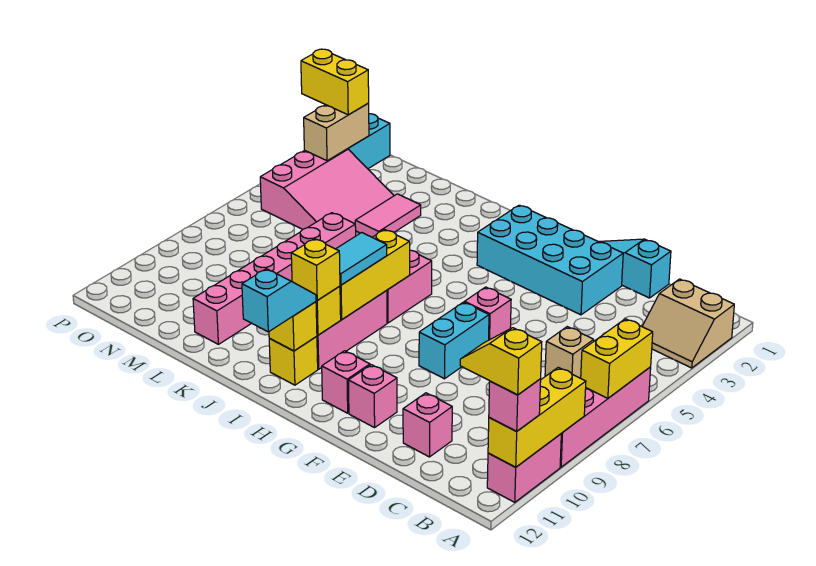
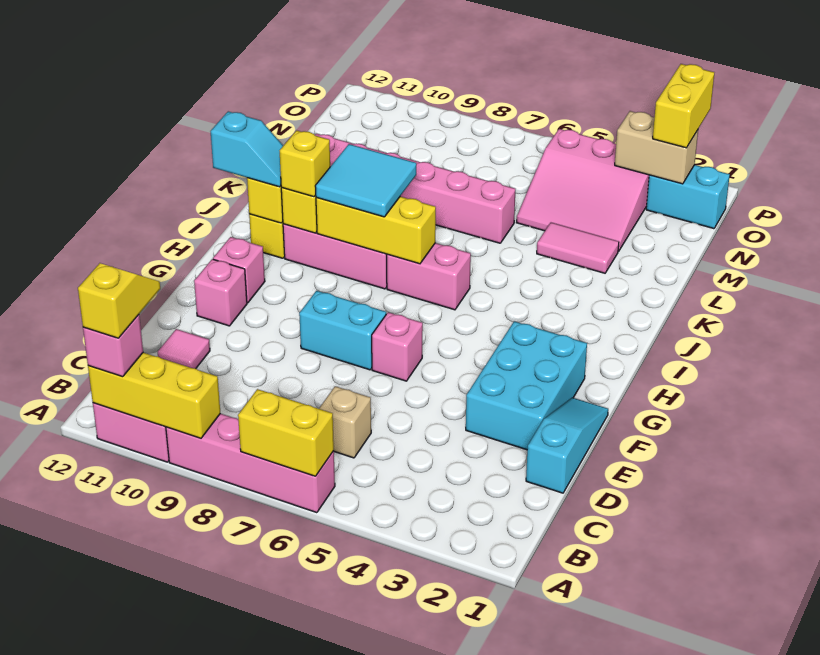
tan 2x2 slope [642,279,734,368] -> none
pink 1x1 brick [403,393,452,457] -> pink 1x1 tile [158,329,210,368]
cyan 2x4 brick [477,205,623,315] -> cyan 2x3 brick [466,321,587,450]
cyan 1x2 tile [336,233,387,285] -> cyan 2x2 tile [315,144,416,217]

